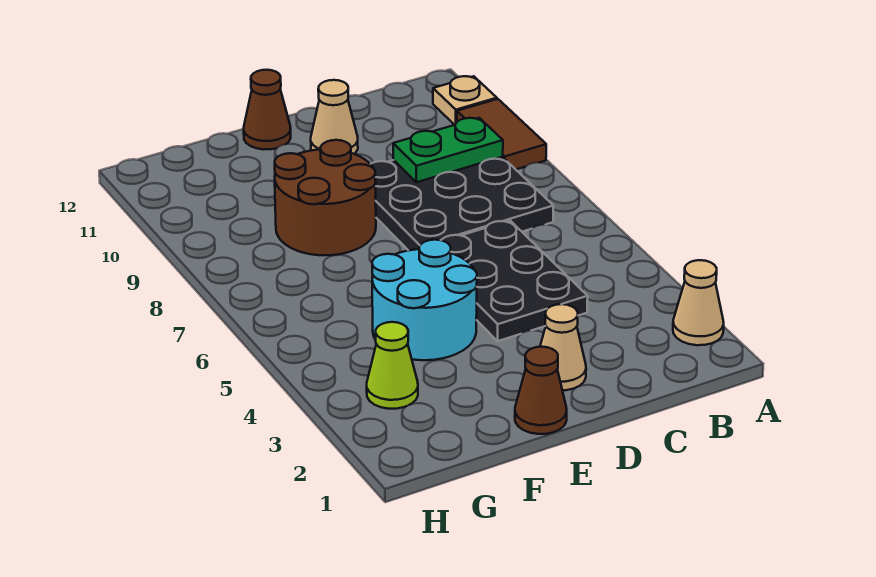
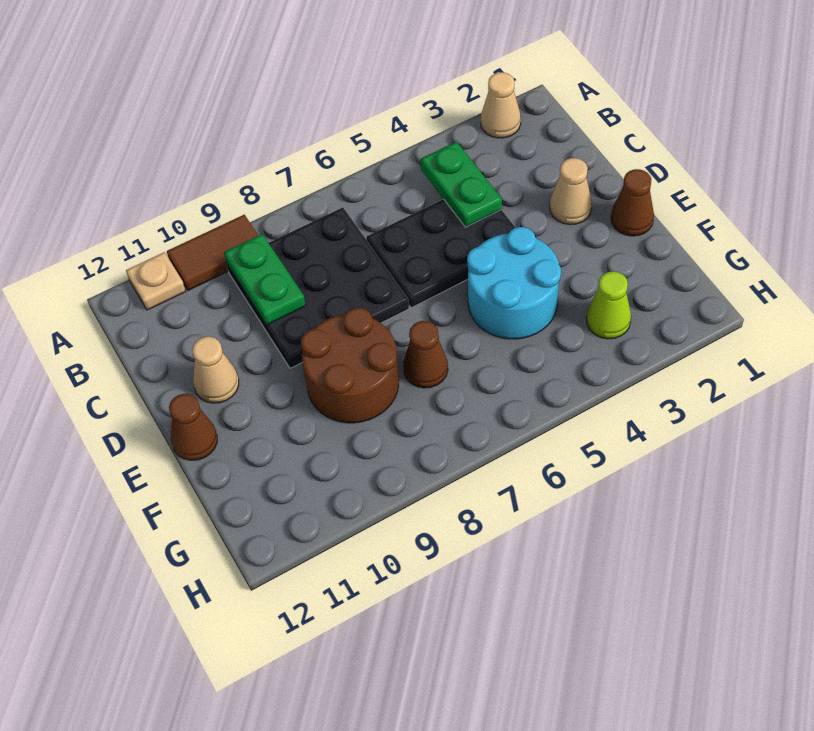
none -> green 1x2 plate [421,142,502,227]
none -> brown 1x1 cone [403,321,448,388]

